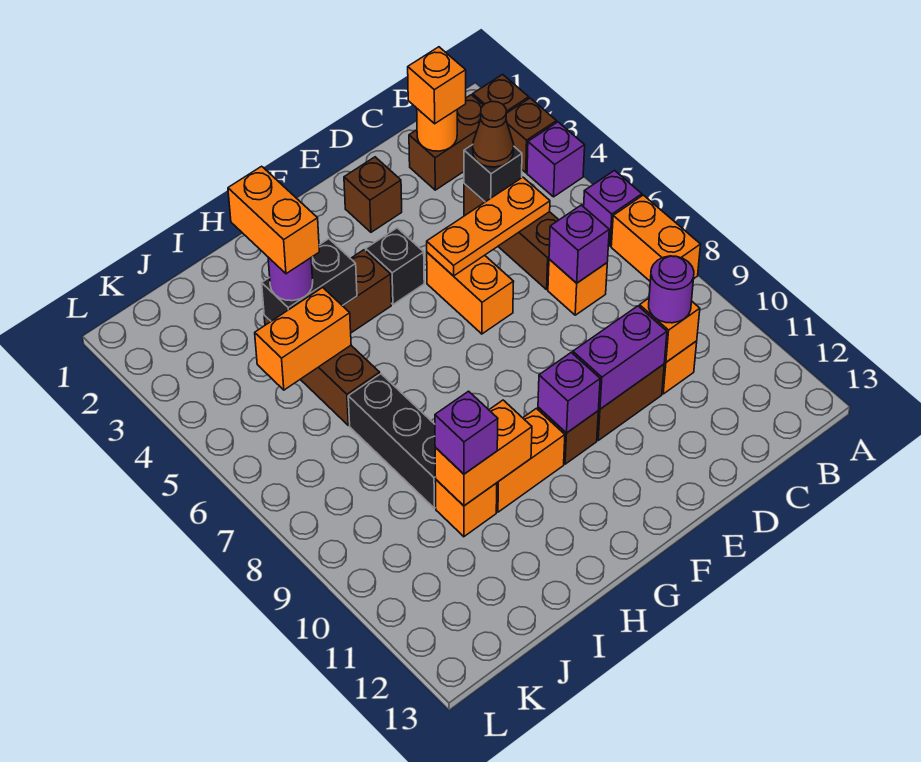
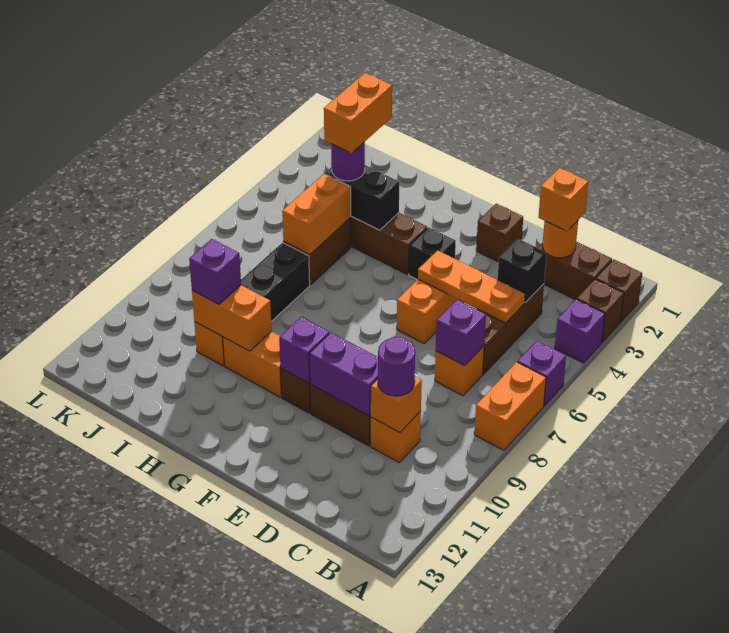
brown 1x1 cone [473,102,514,167] -> none
orange 1x2 brick [255,287,351,390] -> orange 1x2 brick turned to [282,174,351,255]

